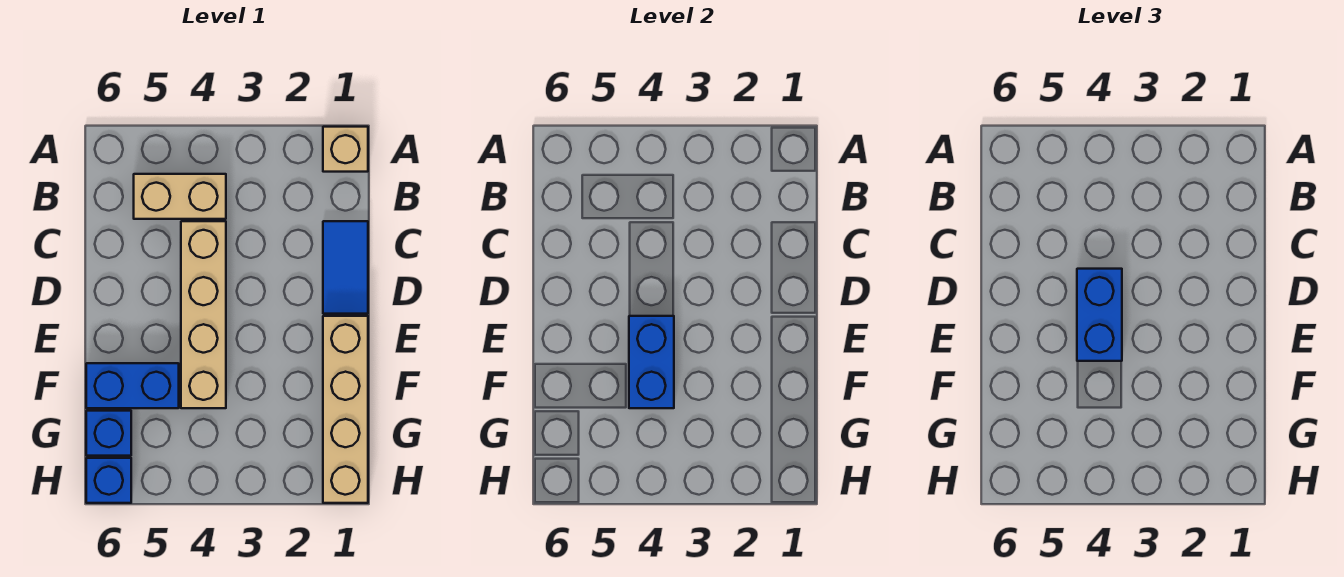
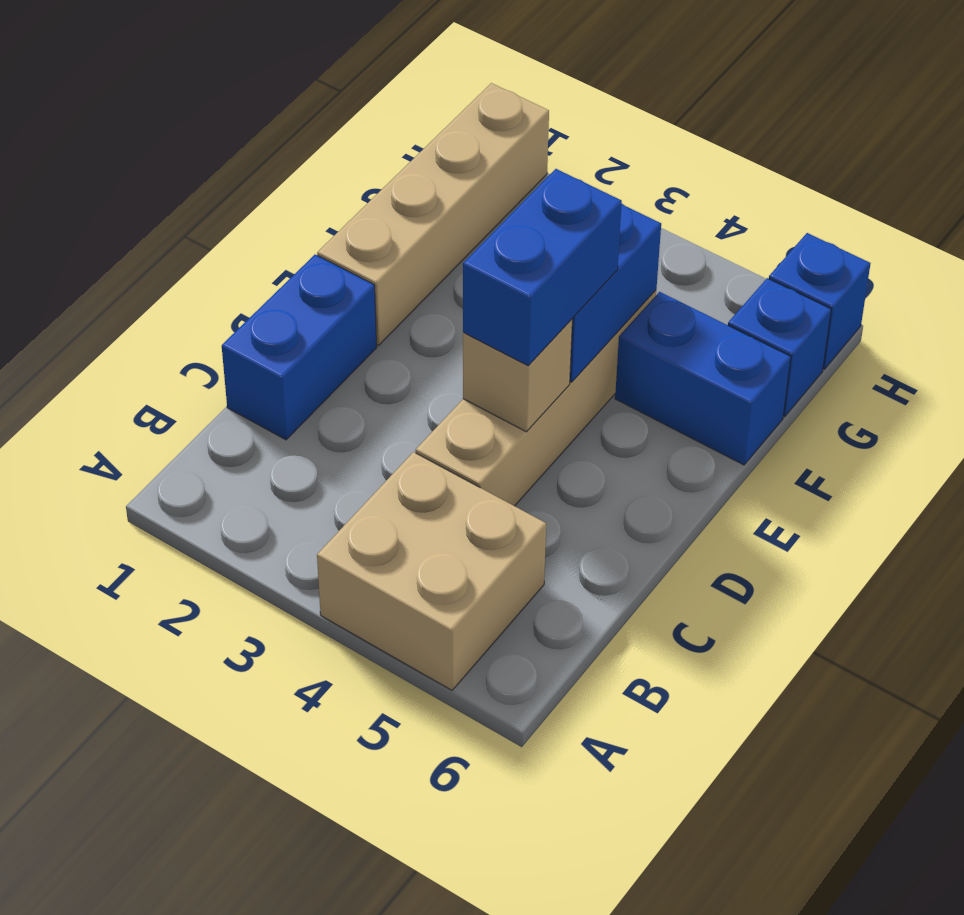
tan 1x1 brick [323,127,368,172] -> tan 1x1 brick moved to [463,319,572,432]
tan 1x2 brick [134,174,226,219] -> tan 2x2 brick [317,452,546,690]
blue 1x2 tile [323,221,368,314] -> blue 1x2 brick [222,255,377,440]

